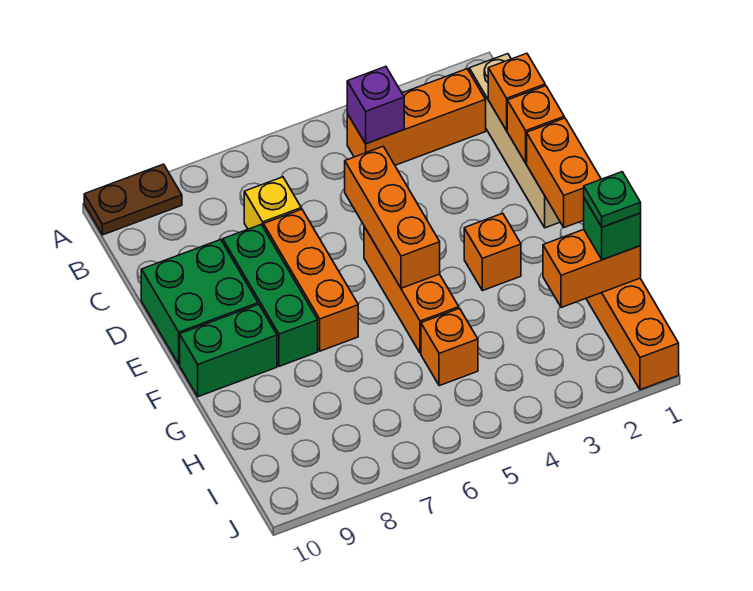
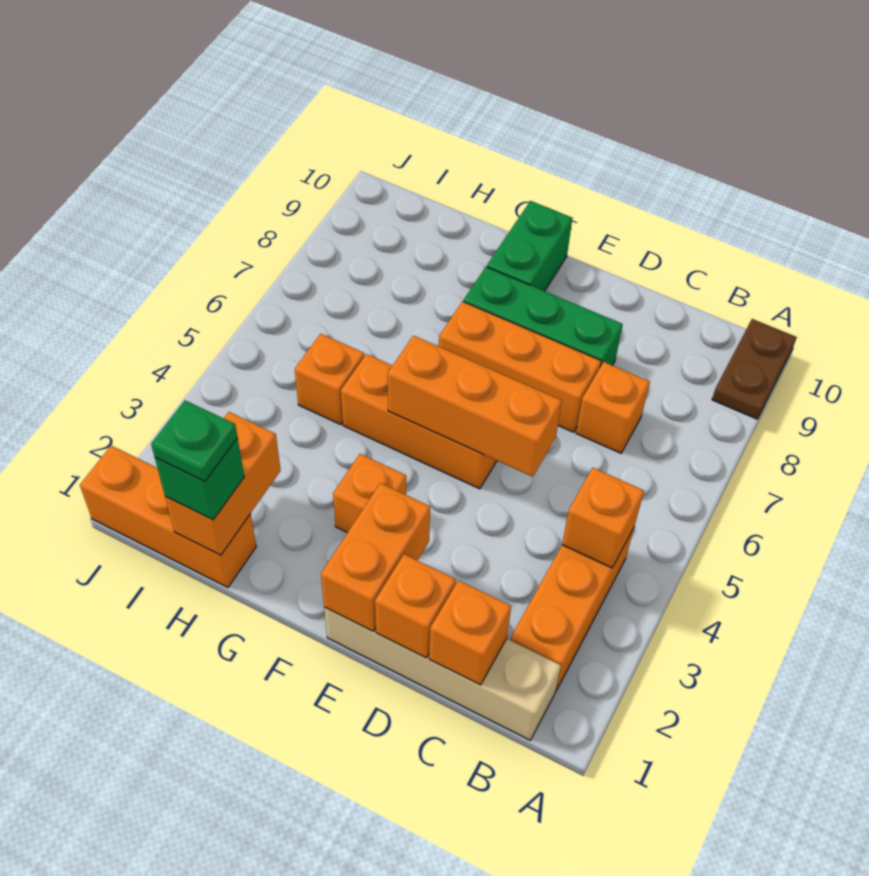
purple 1x1 brick [347,67,404,144] -> orange 1x1 brick [562,468,644,568]
yellow 1x1 brick [244,177,301,229] -> orange 1x1 brick [576,362,650,453]
green 2x2 brick [141,240,258,364] -> none
orange 1x2 brick [527,118,601,228] -> orange 1x2 brick turned to [321,483,430,632]

